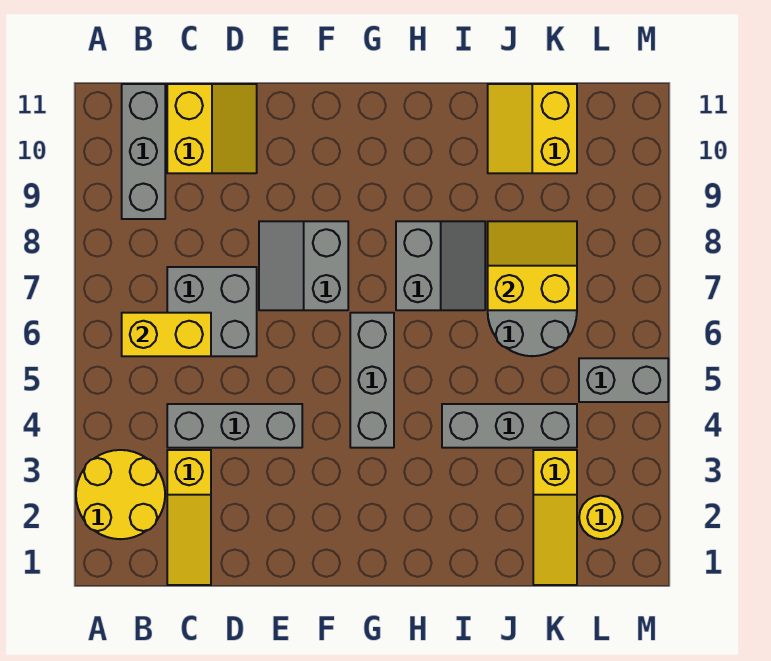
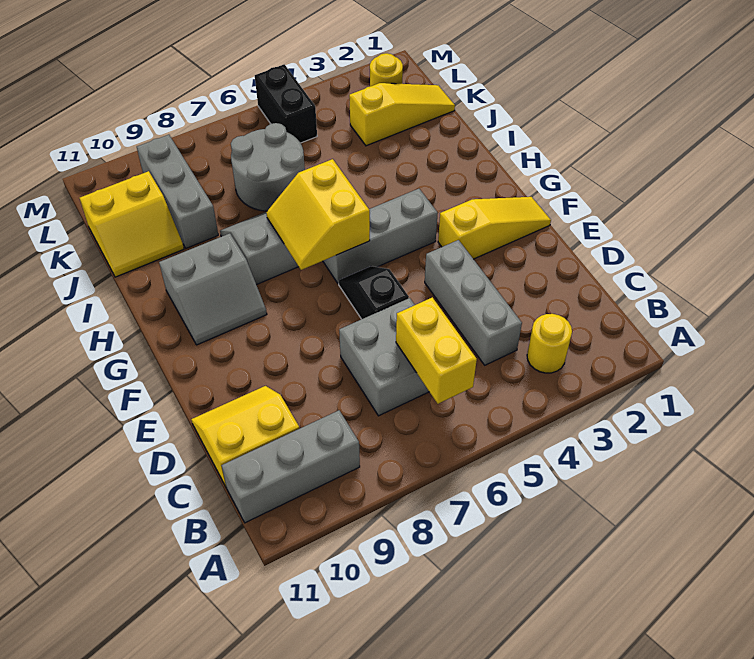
yellow 2x2 round brick [76,450,165,539] -> yellow 1x1 round brick [527,314,572,373]
yellow 1x3 slope [167,450,211,585] -> yellow 1x3 slope moved to [438,197,551,259]
none -> black 1x2 slope [339,266,409,319]
grey 2x2 slope [259,221,348,310] -> grey 2x2 slope moved to [159,233,267,345]
grey 1x3 brick [442,404,577,448] -> grey 1x3 brick moved to [137,135,218,248]
yellow 2x2 slope [488,221,577,310] -> yellow 2x2 slope moved to [266,159,370,270]
grey 1x2 brick [579,358,668,402] -> black 1x2 brick [255,64,317,143]

